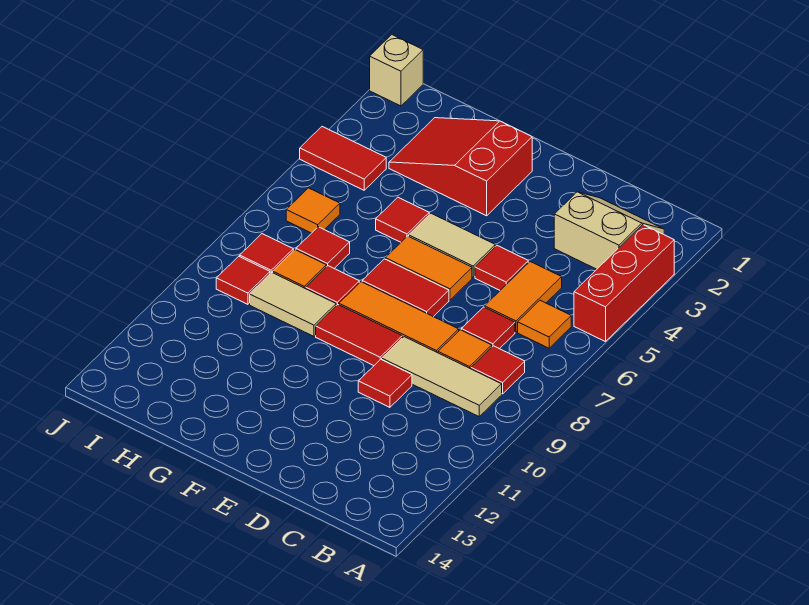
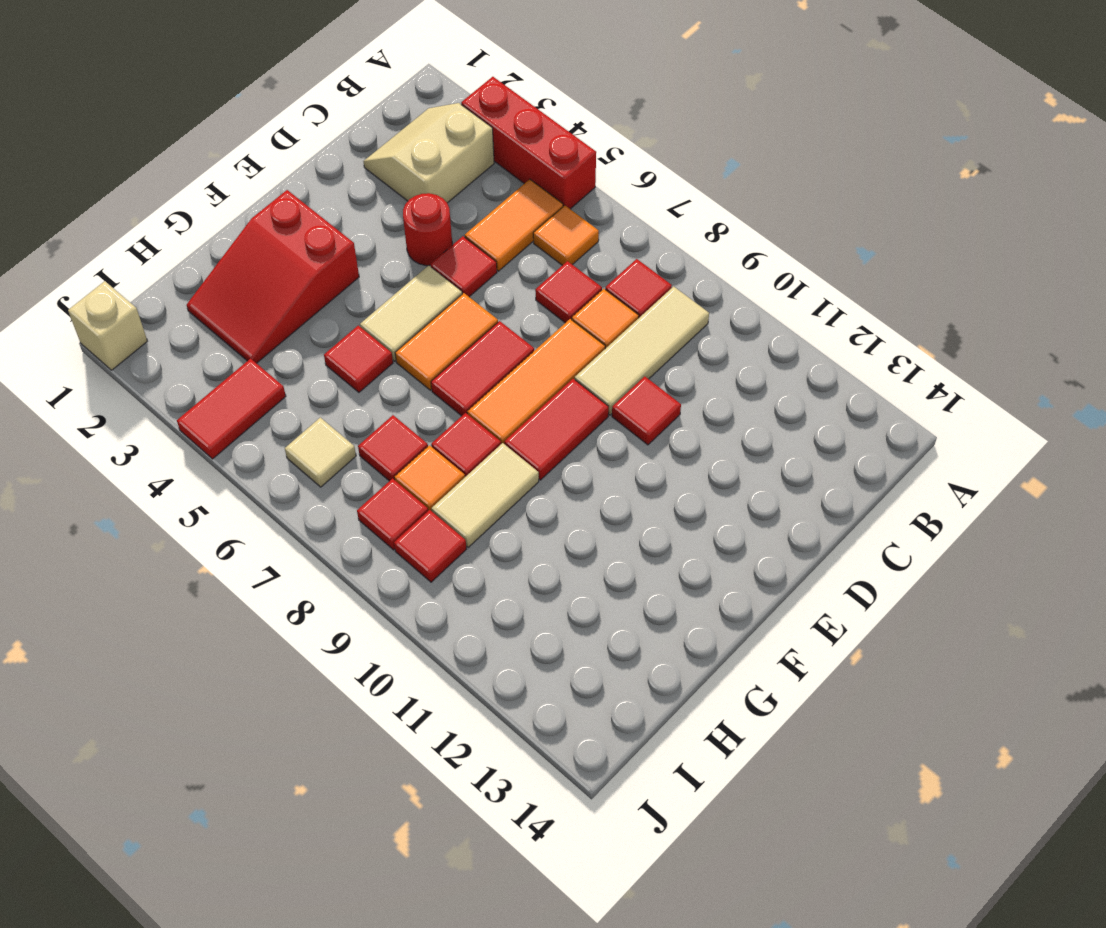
orange 1x2 tile [485,262,562,332] -> orange 1x2 tile turned to [465,179,563,271]
none -> red 1x1 round brick [403,193,452,266]
orange 1x1 tile [286,188,340,233] -> tan 1x1 tile [285,417,356,487]

